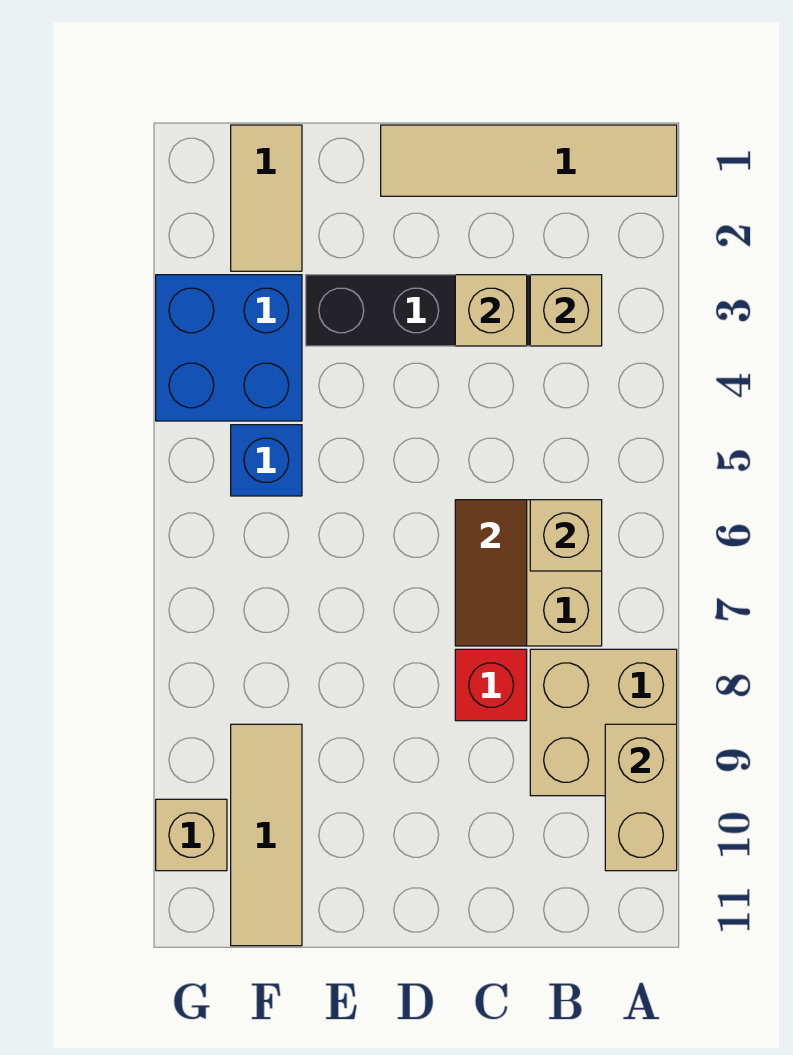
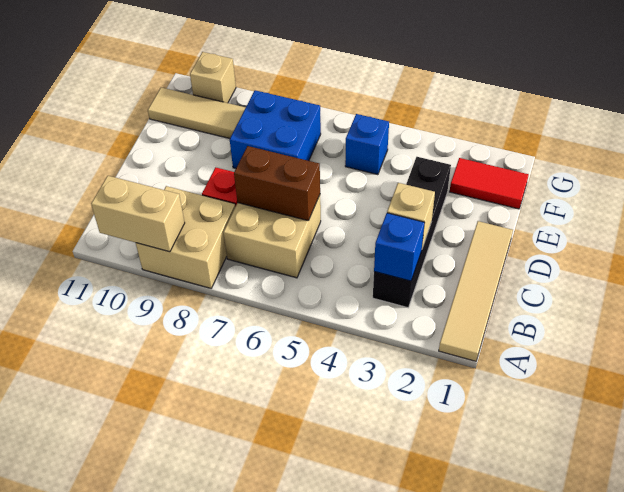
tan 1x1 brick [530,275,602,346] -> blue 1x1 brick [374,213,424,281]
tan 1x1 brick [530,500,602,571] -> none
brown 1x2 tile [455,500,527,646] -> brown 1x2 brick [234,146,320,221]
tan 1x2 tile [231,125,302,271] -> red 1x2 tile [450,158,529,209]
blue 2x2 brick [156,275,302,421] -> blue 2x2 brick moved to [230,90,321,168]

